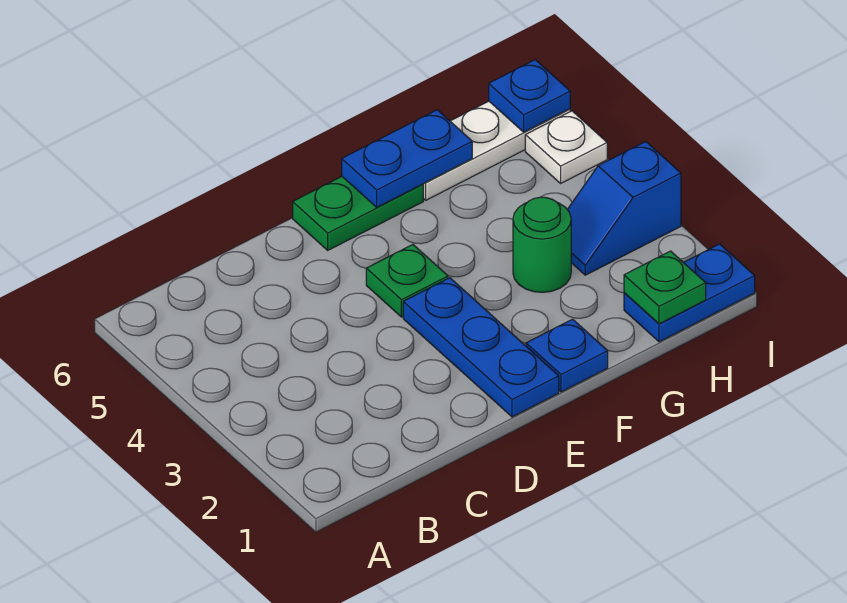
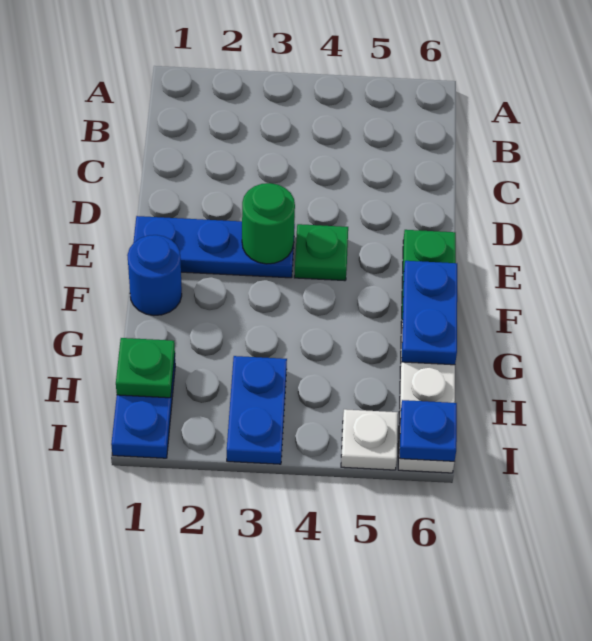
blue 1x1 plate [526,319,608,392] -> blue 1x1 round brick [127,235,182,315]
green 1x1 round brick [513,197,571,292] -> green 1x1 round brick moved to [242,183,295,264]
blue 1x2 slope [567,142,681,275] -> blue 1x2 plate [227,356,287,464]

